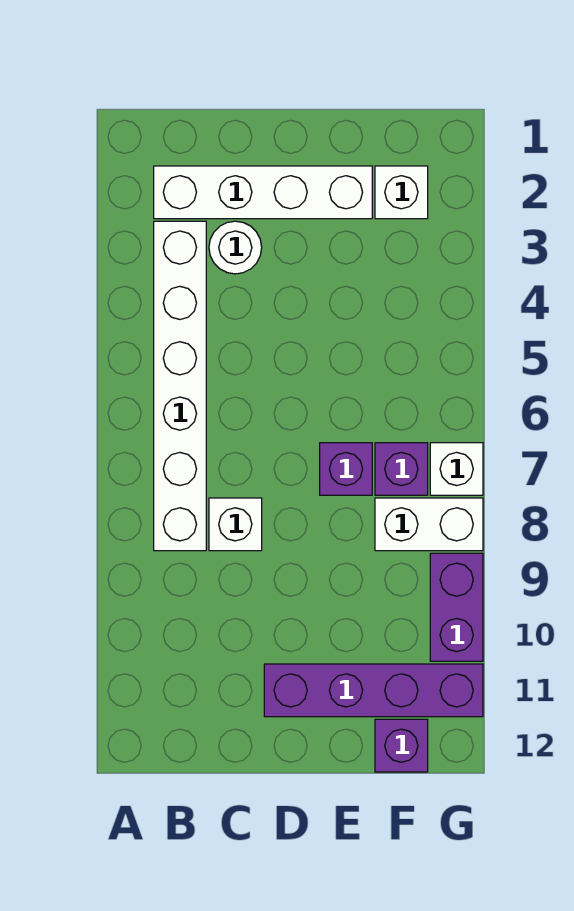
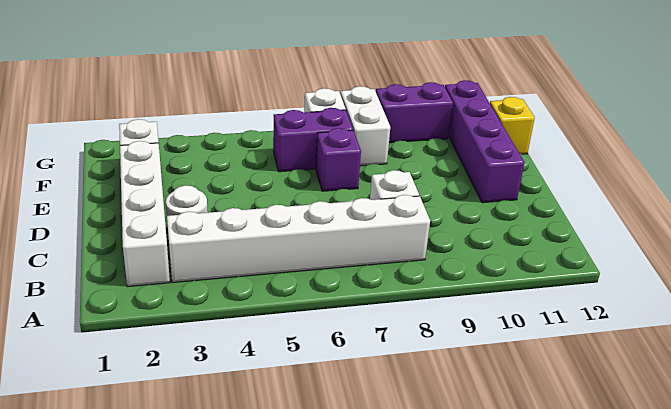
purple 1x1 brick [375,443,428,495] -> purple 1x2 brick [273,108,353,172]
purple 1x1 brick [375,719,428,772] -> yellow 1x1 brick [490,97,535,154]

